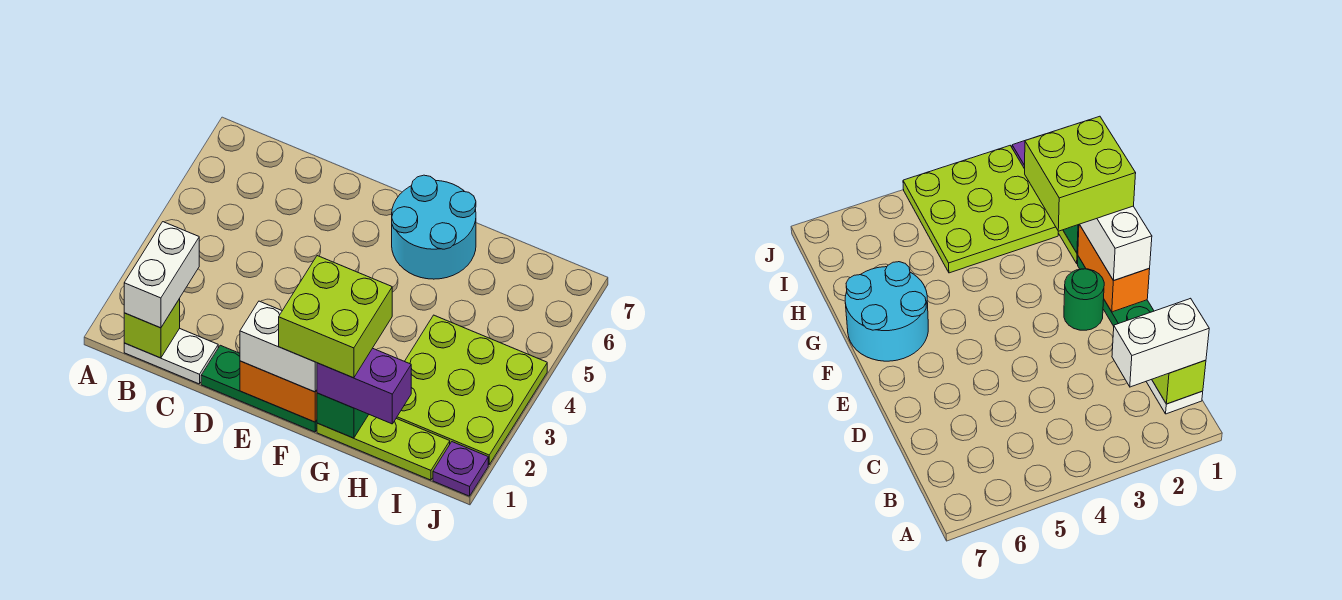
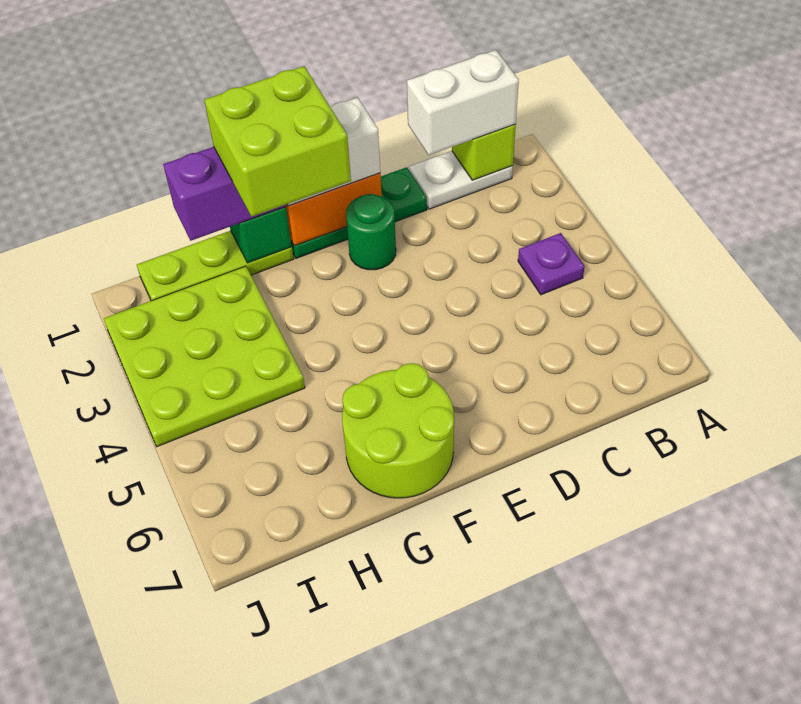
white 1x2 brick [124,222,199,328] -> white 1x2 brick turned to [407,50,519,155]
cyan 2x2 round brick [392,175,476,279] -> lime 2x2 round brick [342,363,454,498]
purple 1x1 plate [433,442,488,496] -> purple 1x1 plate moved to [518,233,585,295]

